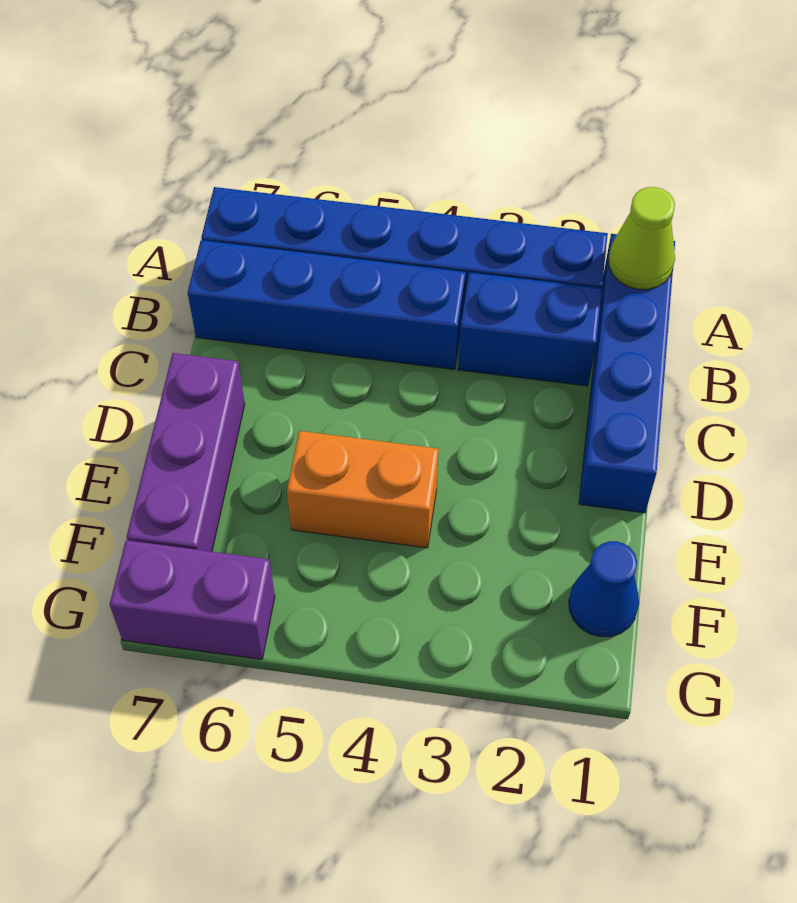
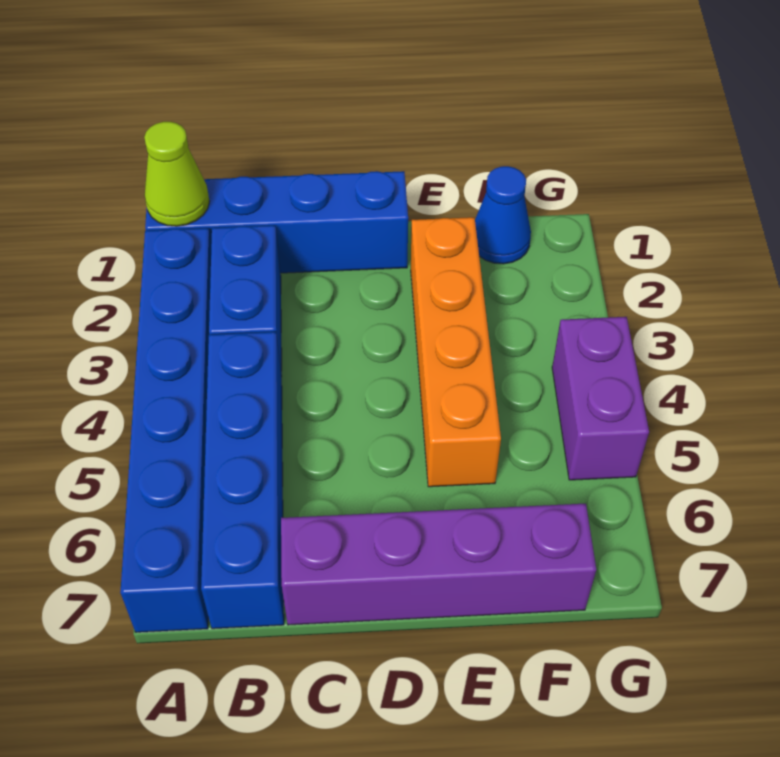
purple 1x3 brick [127,353,245,552] -> purple 1x4 brick [281,504,596,625]
orange 1x2 brick [287,431,438,548] -> orange 1x4 brick [411,217,501,487]
purple 1x2 brick [110,540,275,659] -> purple 1x2 brick moved to [552,317,649,480]

